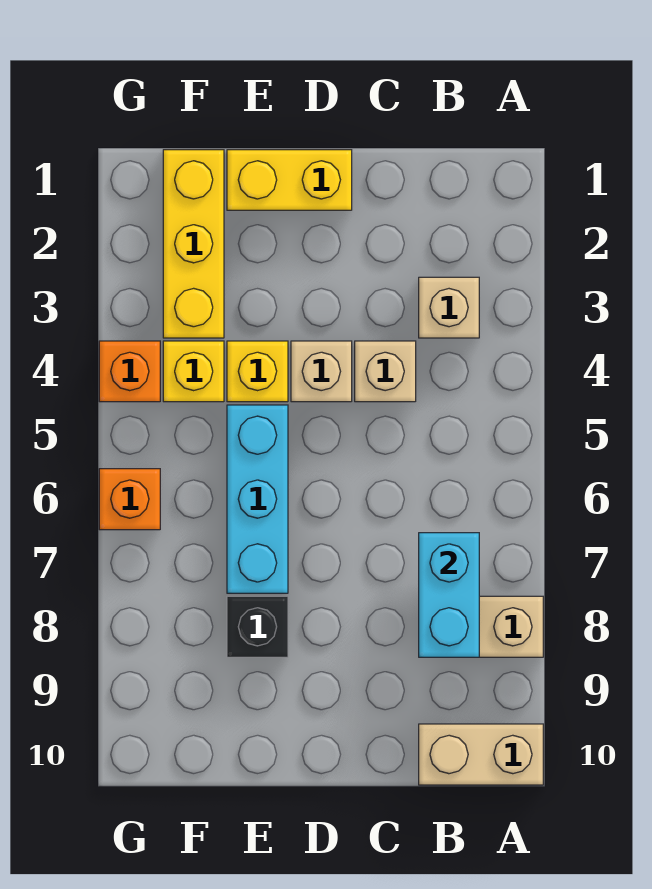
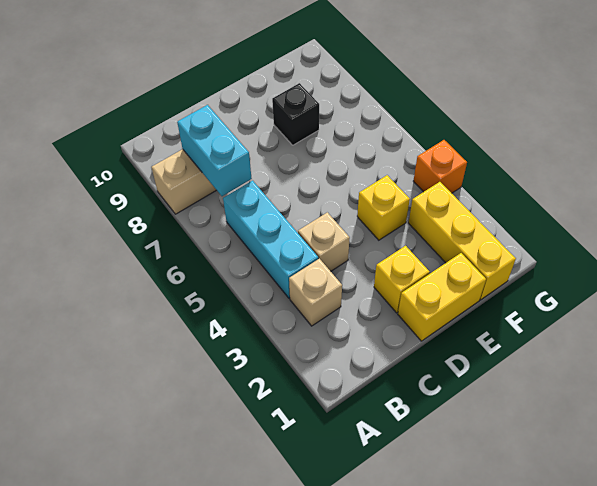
tan 1x2 brick [419,724,543,785] -> none
tan 1x1 brick [291,341,352,402] -> none
cyan 1x3 brick [227,405,288,593] -> cyan 1x3 brick moved to [223,181,318,298]
yellow 1x1 brick [163,341,224,402] -> yellow 1x1 brick moved to [374,246,430,313]
orange 1x1 brick [99,469,160,530] -> none

